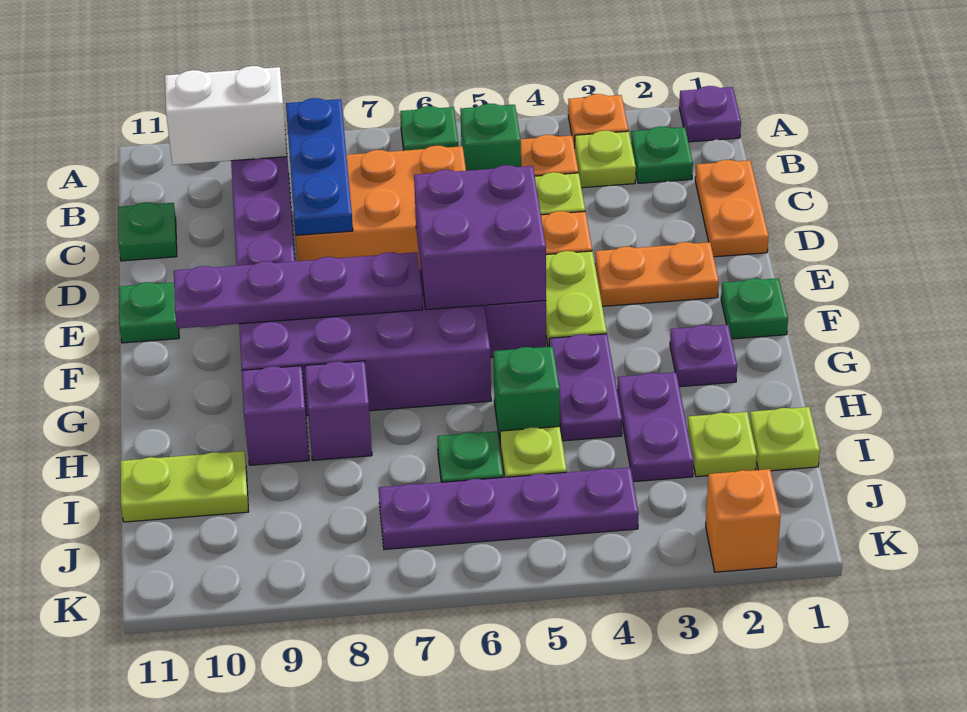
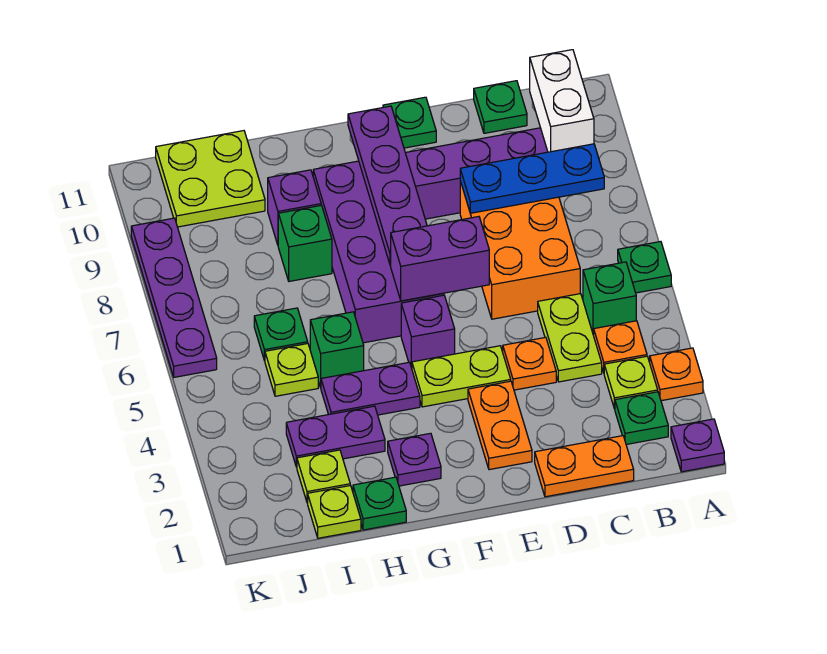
purple 2x2 brick [414,165,546,310] -> purple 1x2 brick [391,217,489,301]
green 1x1 plate [721,278,788,339] -> green 1x1 plate moved to [353,477,406,530]
purple 1x1 brick [305,361,372,460] -> green 1x1 brick [278,205,332,281]
lime 1x2 plate [120,451,249,522] -> lime 2x2 plate [156,131,265,227]
purple 1x4 plate [379,467,639,549] -> purple 1x4 plate moved to [131,218,217,377]
orange 1x1 brick [706,469,781,572] -> none

